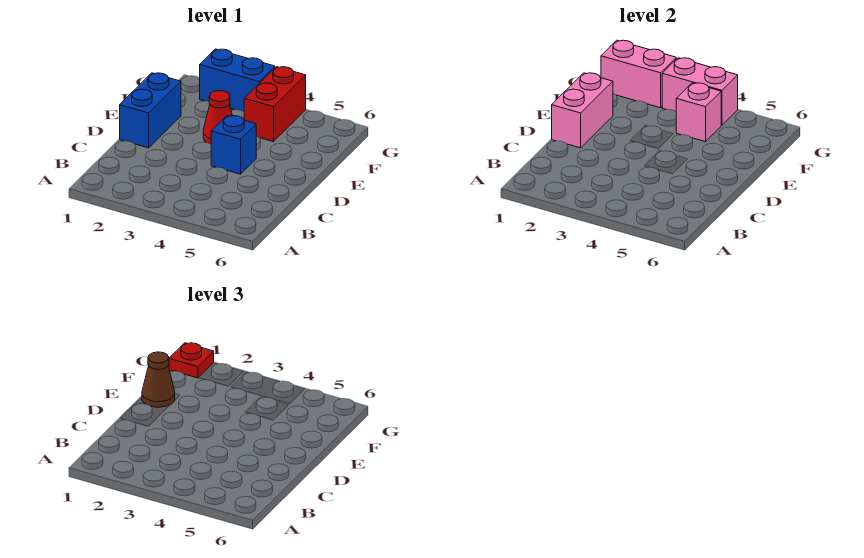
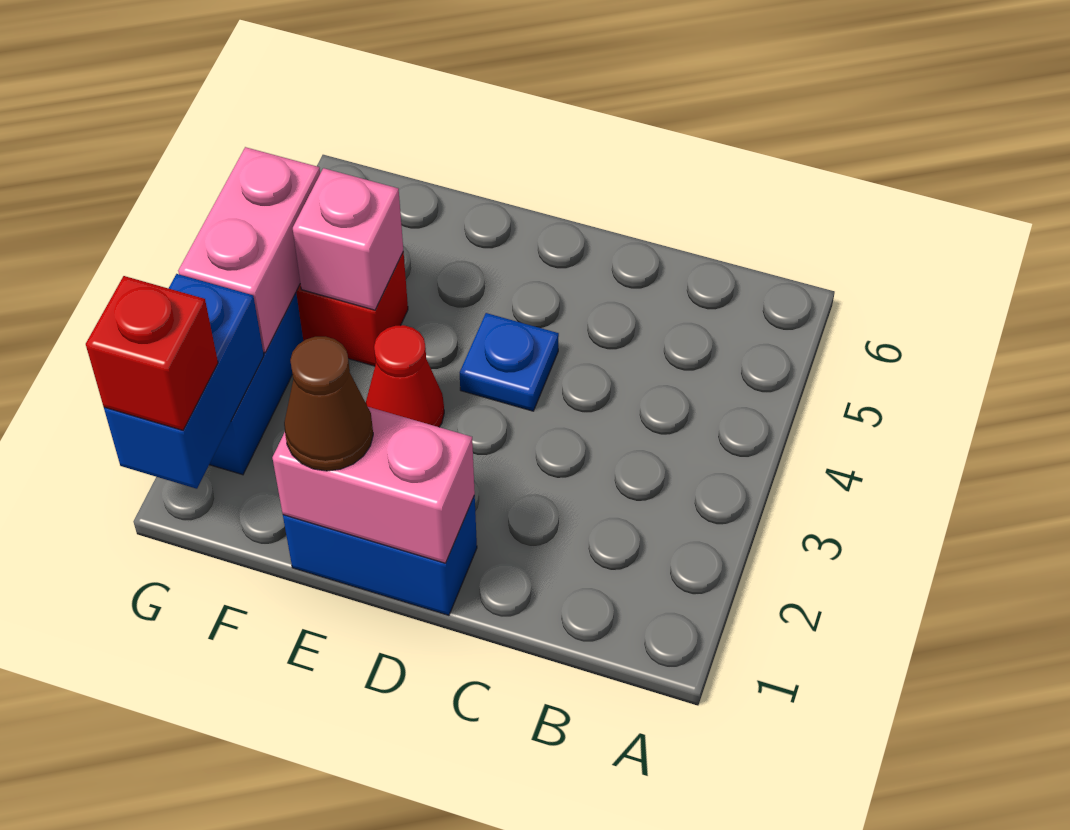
blue 1x1 brick [211,116,256,174] -> blue 1x1 plate [460,313,559,411]
pink 1x2 brick [601,40,676,108] -> blue 1x2 brick [104,274,264,489]
red 1x1 plate [169,343,214,378] -> red 1x1 brick [86,276,218,430]

